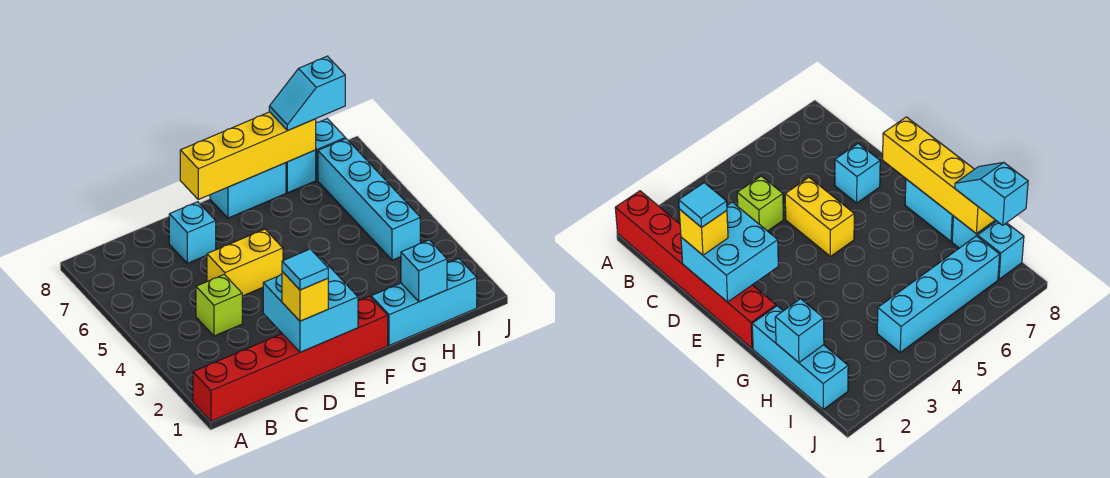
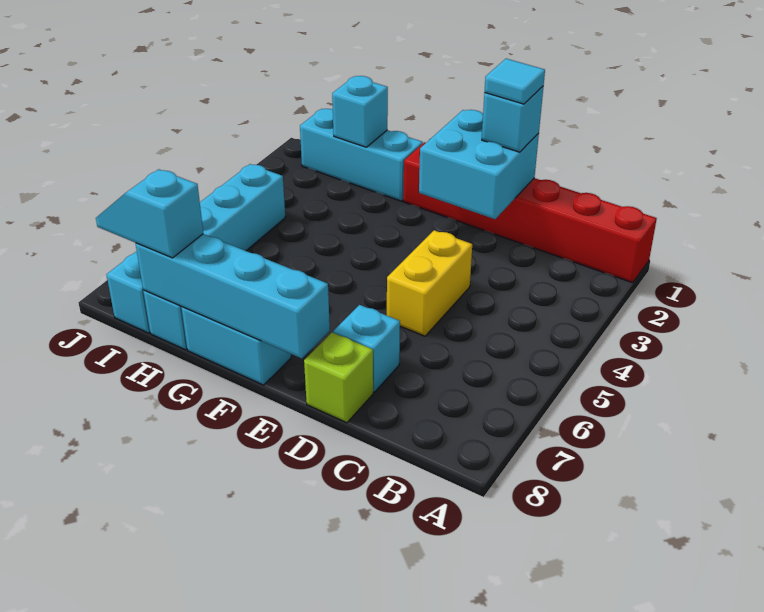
lime 1x1 brick [196,274,242,336] -> lime 1x1 brick moved to [304,332,373,423]
yellow 1x1 brick [282,272,328,321] -> cyan 1x1 brick [482,86,544,152]
yellow 1x2 brick [207,229,283,296] -> yellow 1x2 brick turned to [387,230,472,336]
yellow 1x4 brick [180,112,316,200] -> cyan 1x4 brick [135,234,330,358]
cyan 1x2 slope [269,56,345,130] -> cyan 1x2 slope turned to [96,169,203,258]

